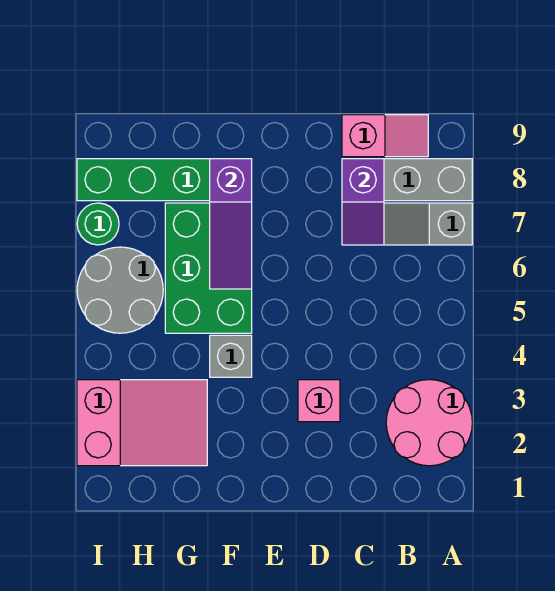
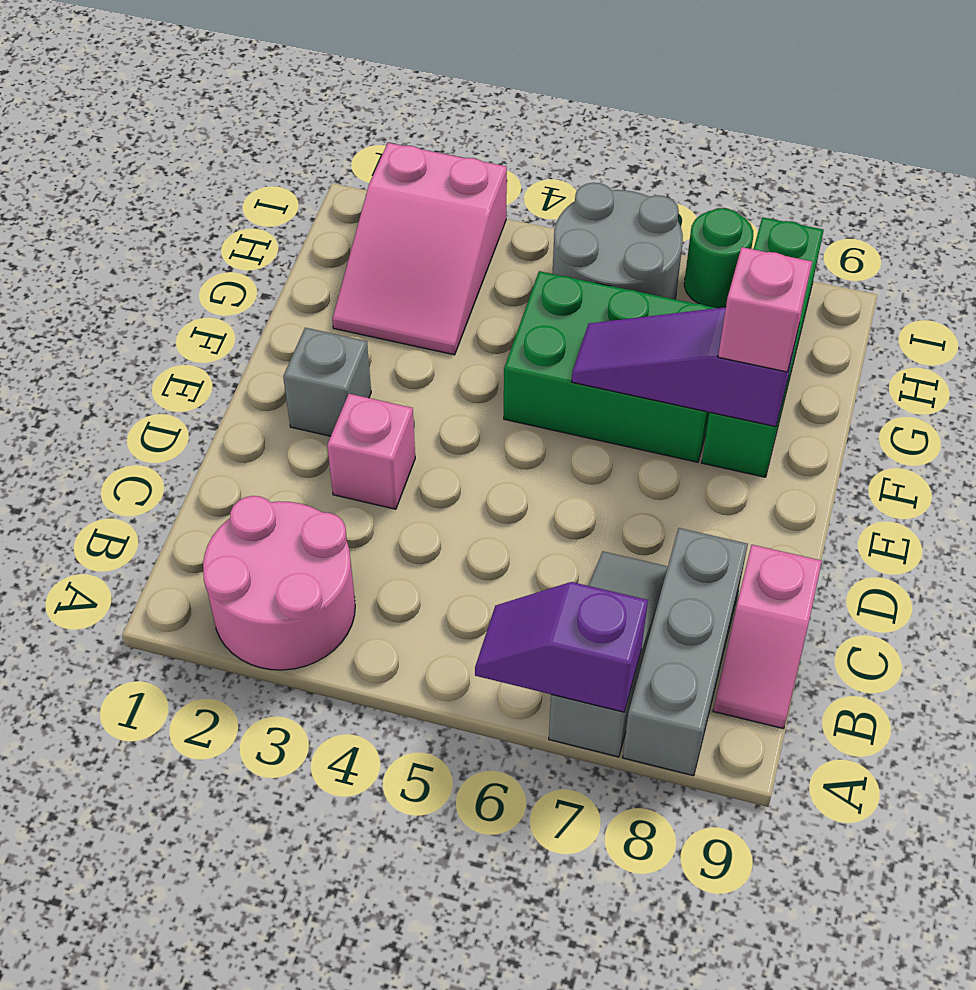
purple 1x2 slope [342,159,384,245] -> purple 1x2 slope moved to [475,582,648,712]
grey 1x1 brick [210,335,252,377] -> grey 1x1 brick moved to [283,328,371,436]
none -> pink 1x1 brick [718,247,812,372]

